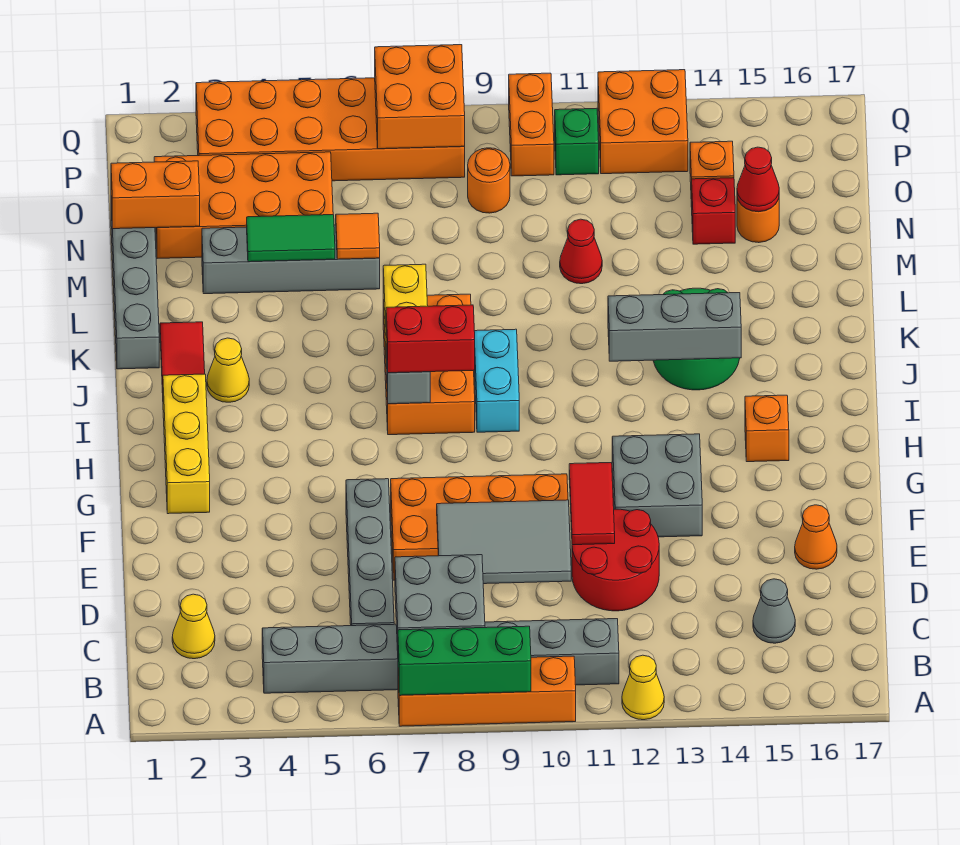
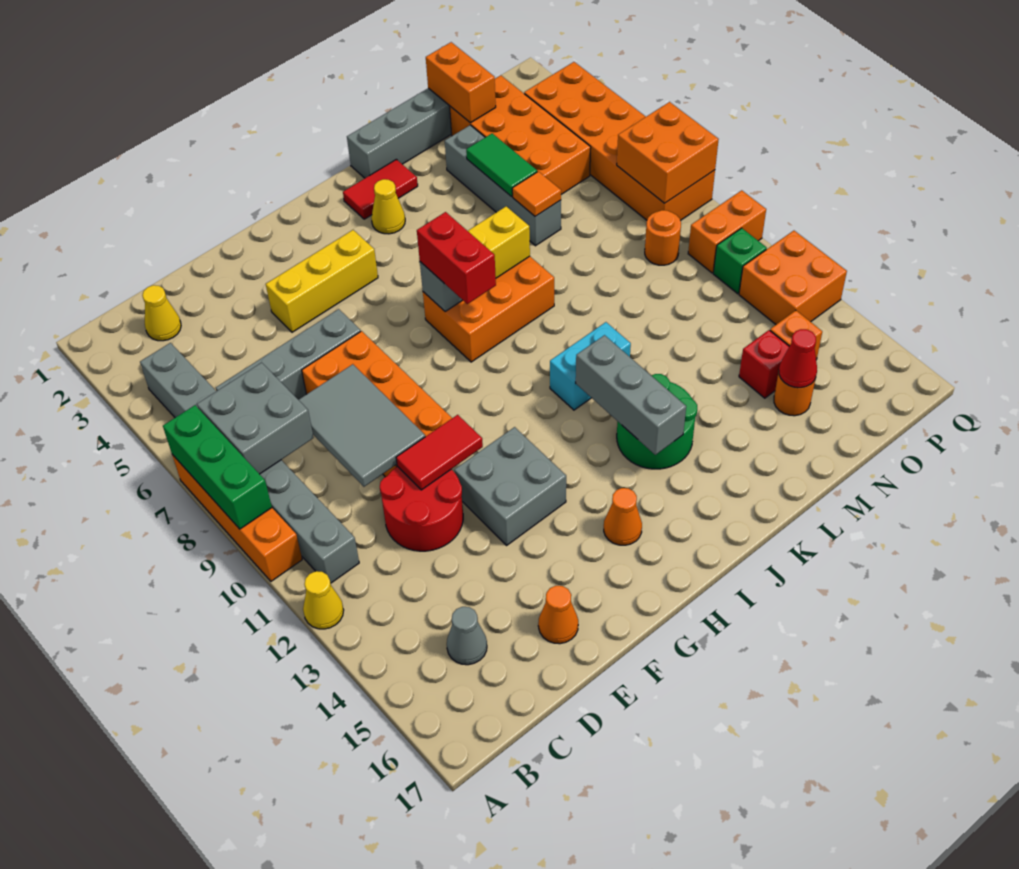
yellow 1x3 brick [163,374,210,514] -> yellow 1x3 brick moved to [266,230,378,332]
orange 1x1 brick [745,395,789,462] -> orange 1x1 cone [604,488,642,545]
cyan 1x2 brick [474,329,519,432] -> cyan 1x2 brick moved to [550,322,631,410]
red 1x1 cone [560,219,602,284] -> none

